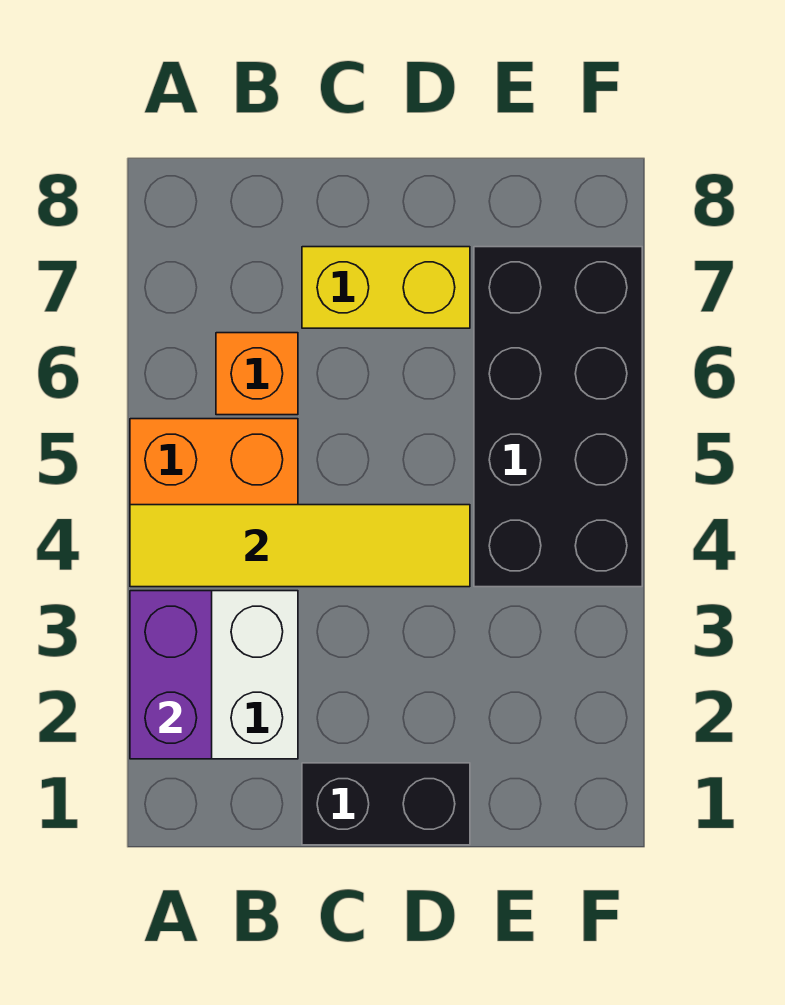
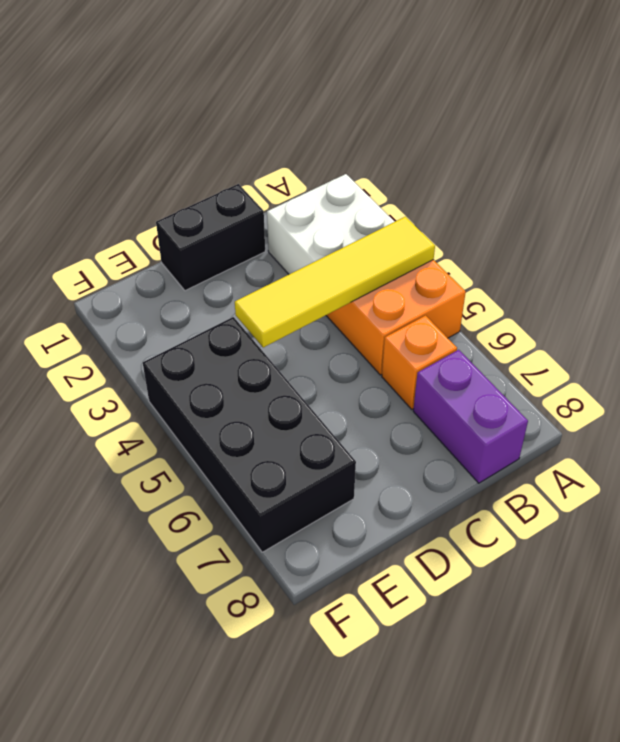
purple 1x2 brick [130,591,212,759] -> purple 1x2 brick moved to [413,350,528,483]
yellow 1x2 brick [302,247,470,328] -> none

